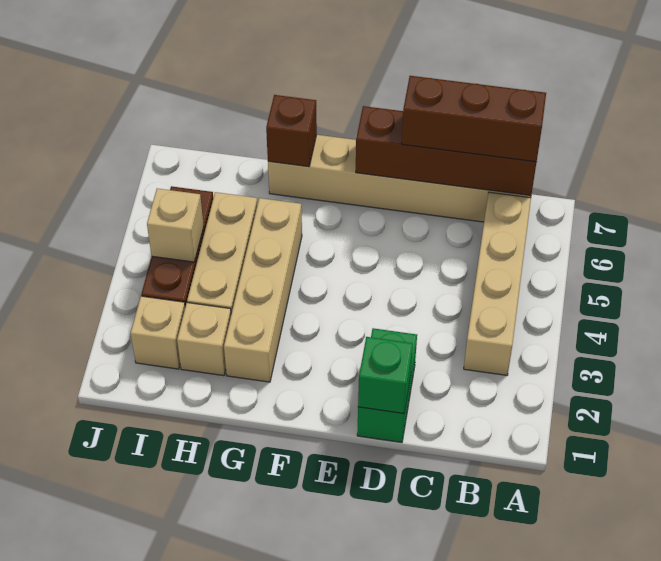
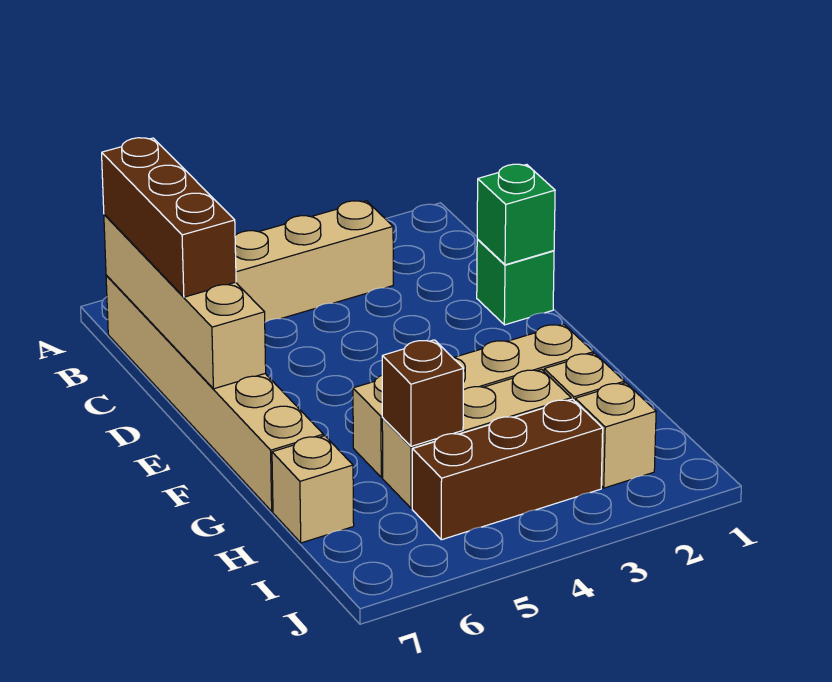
brown 1x4 brick [356,106,537,196] -> tan 1x4 brick [104,214,266,389]
green 1x2 brick [357,328,417,442] -> green 1x1 brick [477,240,554,325]
brown 1x1 brick [266,95,317,167] -> brown 1x1 brick moved to [382,340,464,446]
tan 1x1 brick [147,188,204,262] -> tan 1x1 brick moved to [272,436,354,543]

